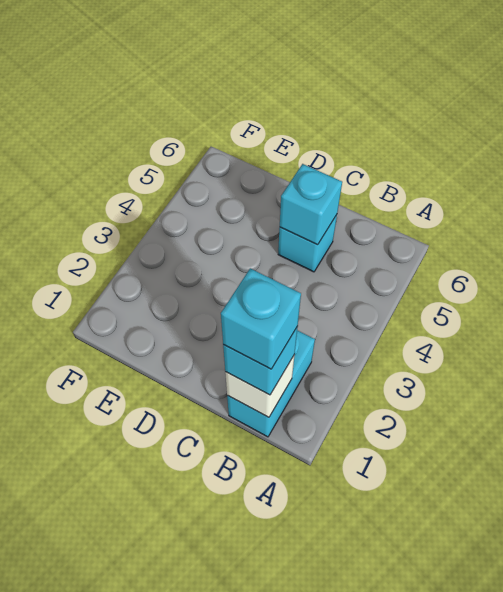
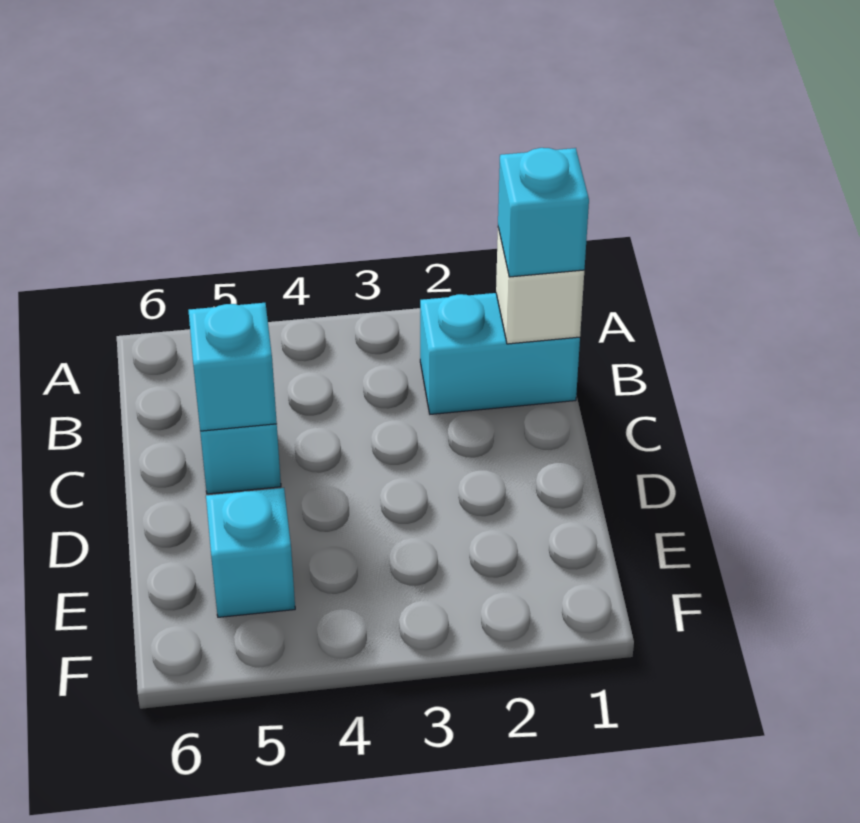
cyan 1x1 brick [221,268,301,369] -> cyan 1x1 brick moved to [206,488,295,617]

